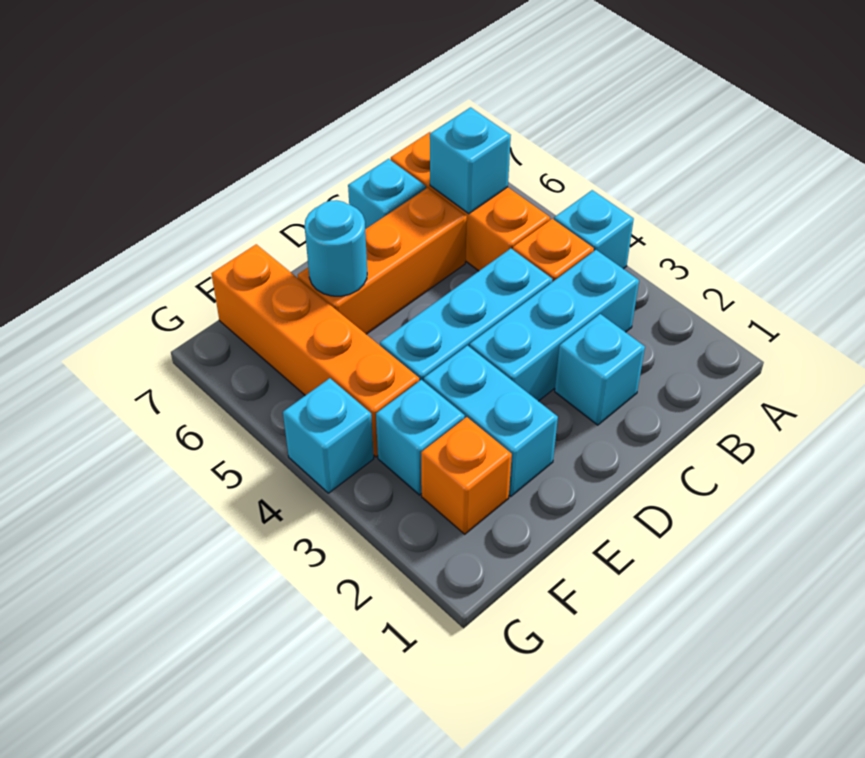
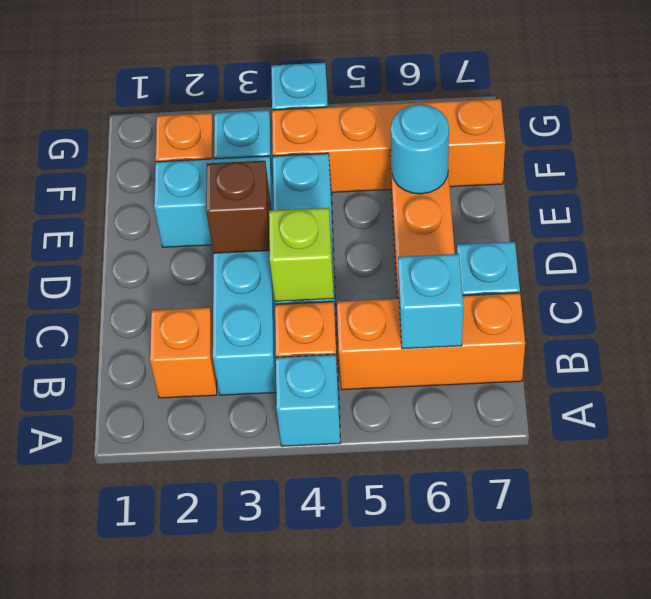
none -> orange 1x1 brick [150,308,217,398]
cyan 1x1 brick [555,314,645,425] -> none
none -> lime 1x1 brick [269,208,334,301]
none -> brown 1x1 brick [206,161,271,253]

